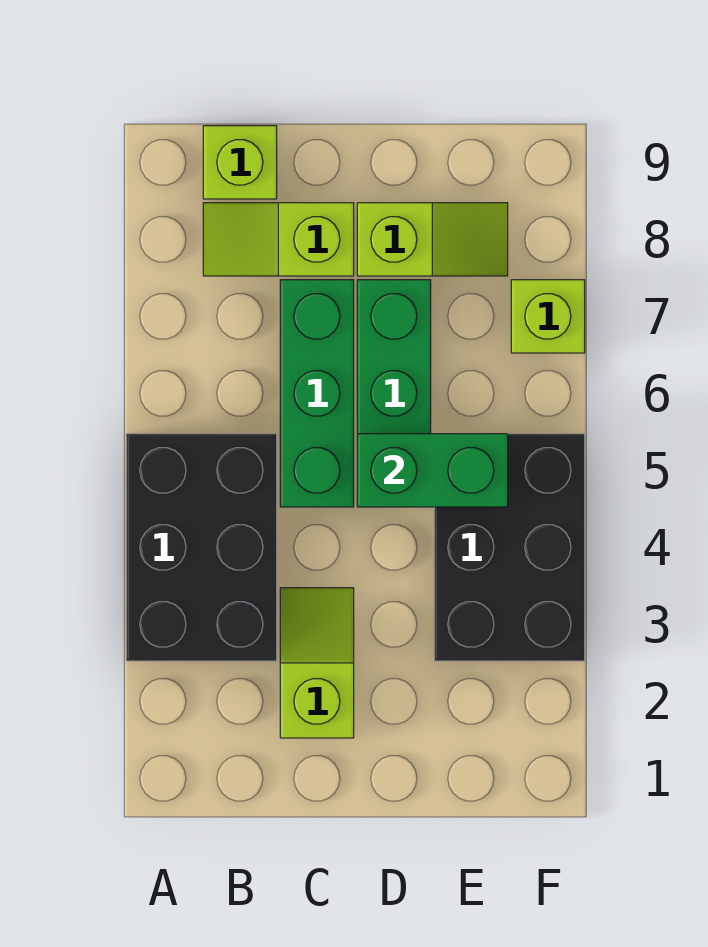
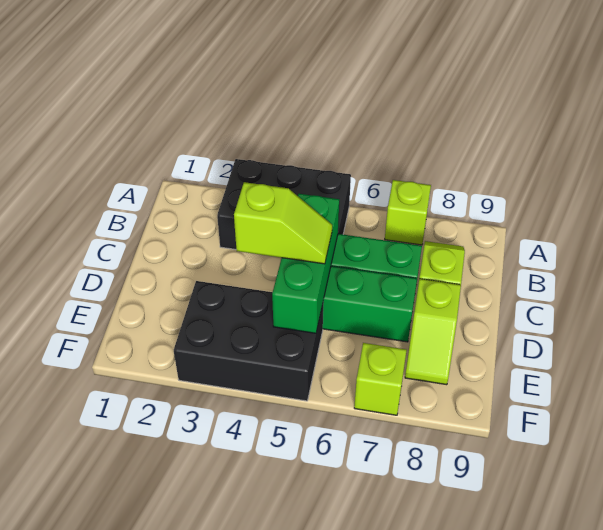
lime 1x1 brick [203,126,277,199] -> lime 1x1 brick moved to [385,180,431,245]
lime 1x2 slope [280,588,354,738] -> lime 1x2 slope moved to [234,182,332,264]
green 1x2 brick [357,434,508,507] -> green 1x3 brick [272,194,339,333]

